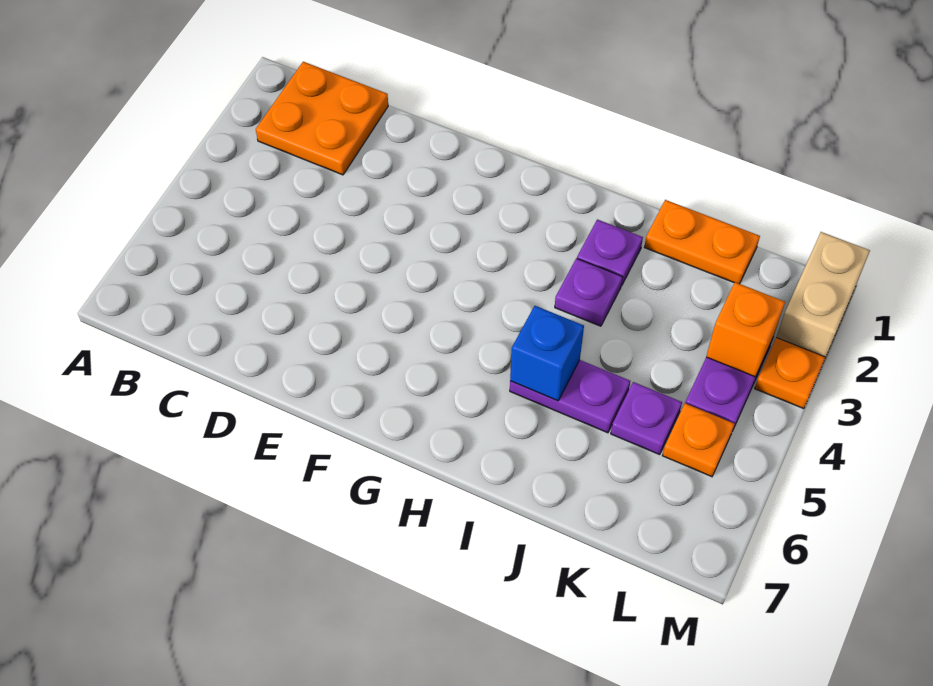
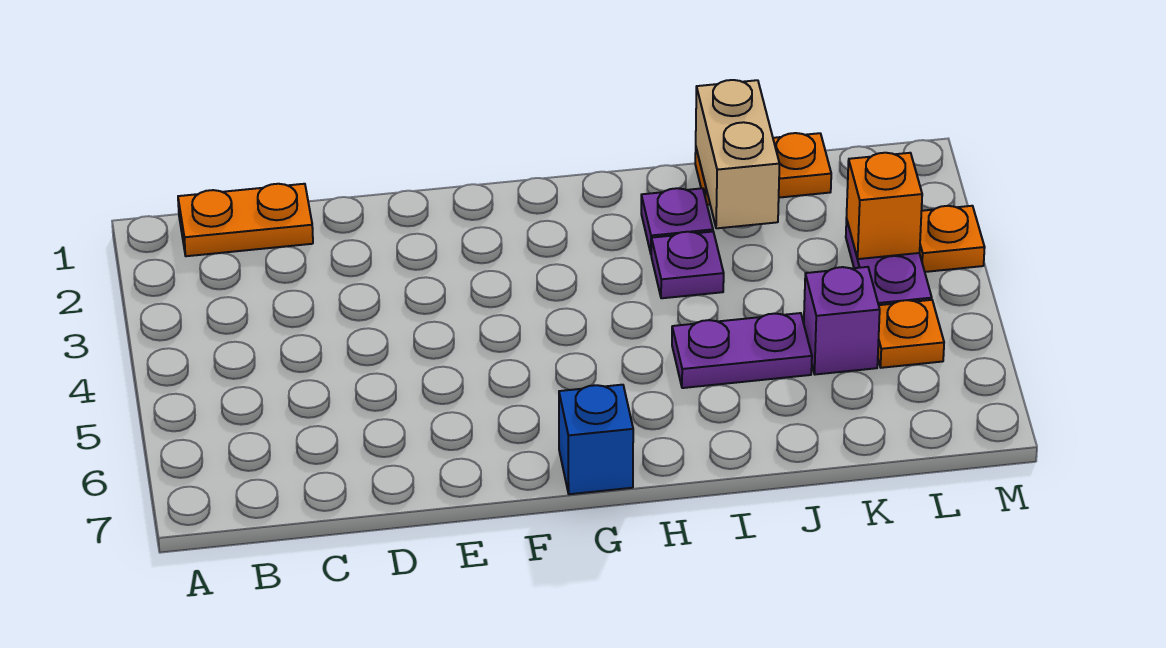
orange 2x2 plate [256,62,388,175] -> orange 1x2 plate [178,184,313,256]
blue 1x1 brick [510,306,584,401] -> blue 1x1 brick moved to [559,385,633,494]
purple 1x1 plate [611,382,682,455] -> purple 1x1 brick [804,267,880,374]
tan 1x2 brick [776,232,870,357] -> tan 1x2 brick moved to [696,80,780,228]

